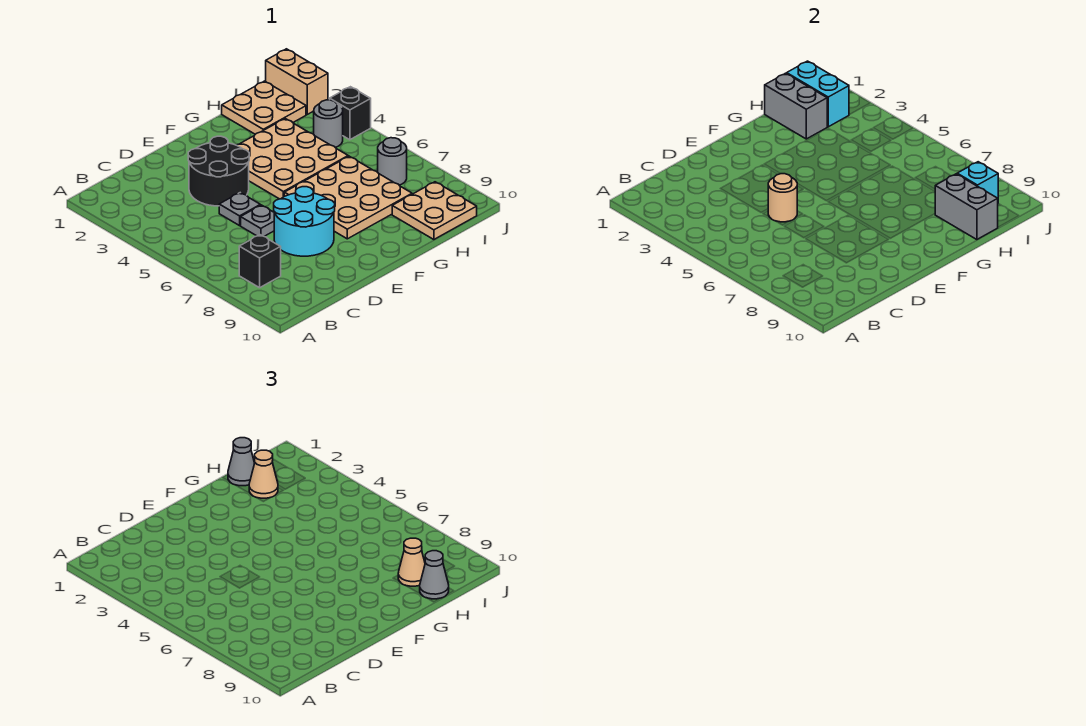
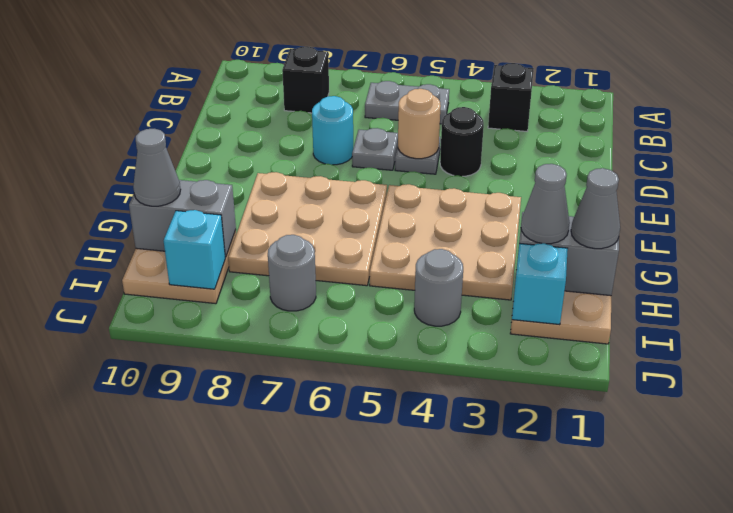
none -> grey 1x2 plate [365,81,449,124]
black 2x2 round brick [188,136,249,206] -> black 1x1 round brick [440,107,484,176]
cyan 2x2 round brick [274,187,335,256] -> cyan 1x1 round brick [312,96,353,165]
tan 1x1 cone [249,450,278,498] -> grey 1x1 cone [521,164,570,244]
tan 1x1 cone [398,538,425,586] -> none
cyan 1x2 brick [787,61,849,127] -> cyan 1x1 brick [512,243,568,325]
tan 1x2 brick [266,49,328,114] -> none
black 1x1 brick [330,87,371,140] -> black 1x1 brick moved to [488,63,534,131]

